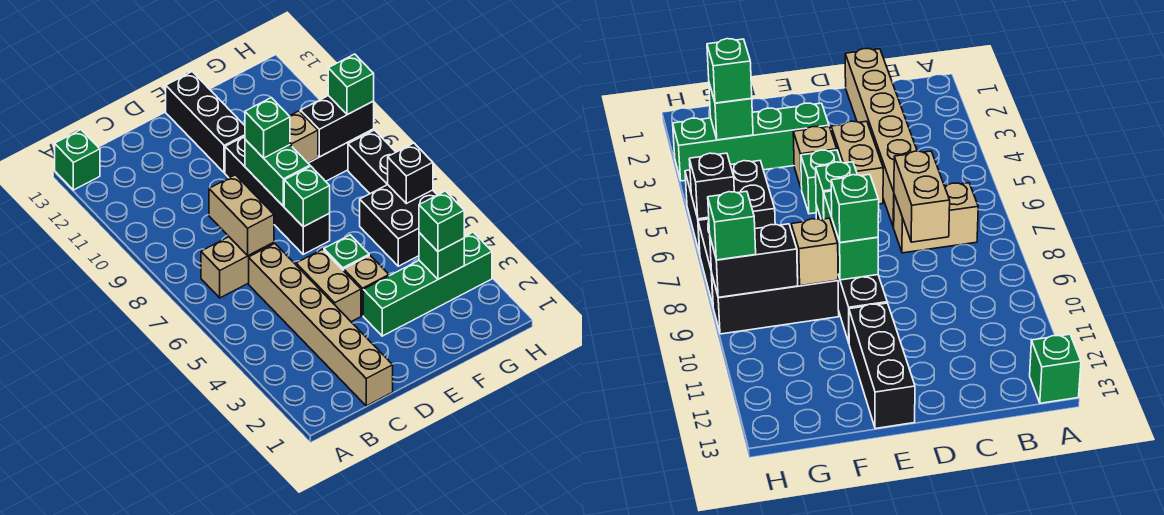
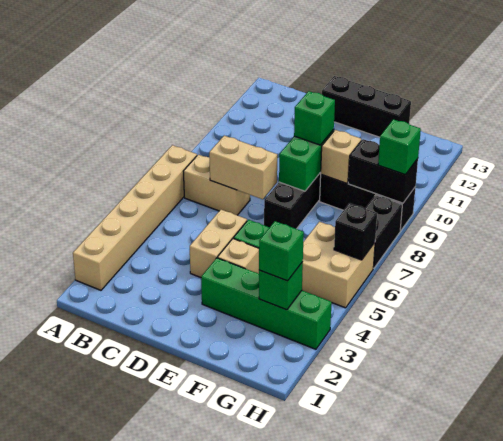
green 1x1 brick [55,130,100,190] -> none
tan 1x6 brick [249,244,393,406] -> tan 1x6 brick moved to [73,145,197,290]
tan 1x2 brick [209,175,274,256] -> tan 1x2 brick turned to [209,136,277,199]
green 1x1 brick [284,166,330,227] -> none
black 1x3 brick [166,72,245,173] -> black 1x3 brick turned to [322,76,411,137]
black 2x2 brick [360,185,437,266] -> tan 2x2 brick [302,222,375,308]

